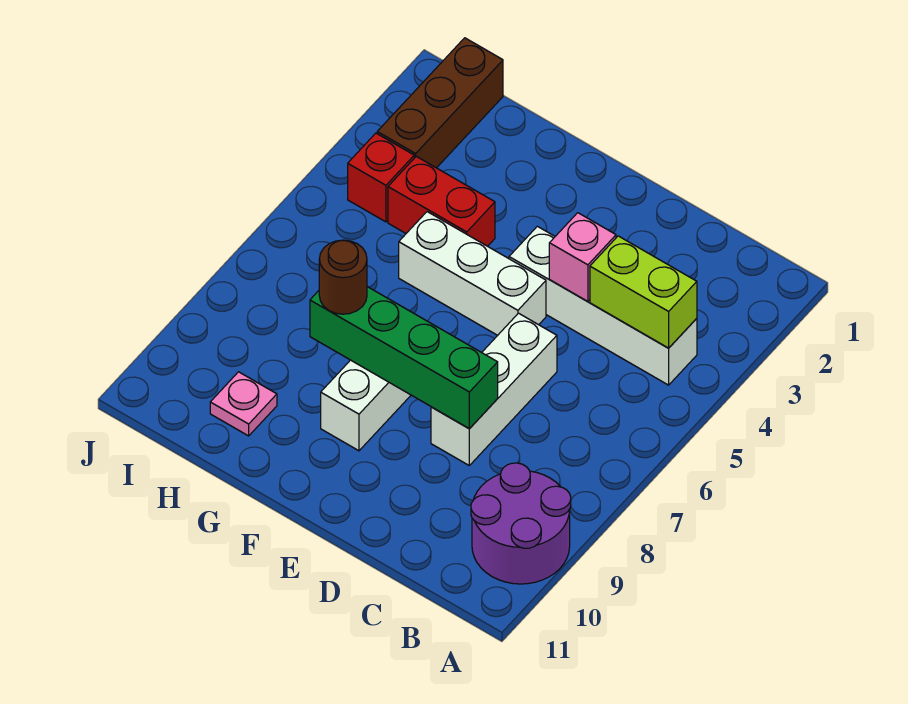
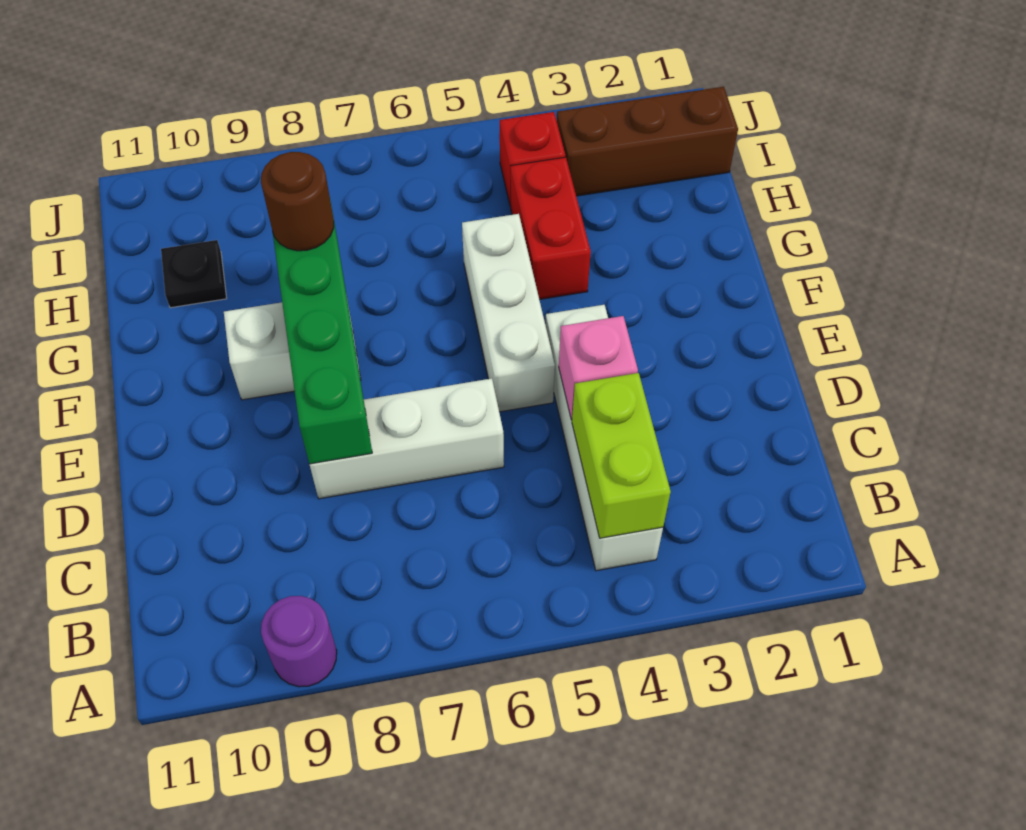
purple 2x2 round brick [471,463,571,584] -> purple 1x1 round brick [261,596,337,687]
pink 1x1 plate [210,372,277,436] -> black 1x1 plate [161,240,227,308]

